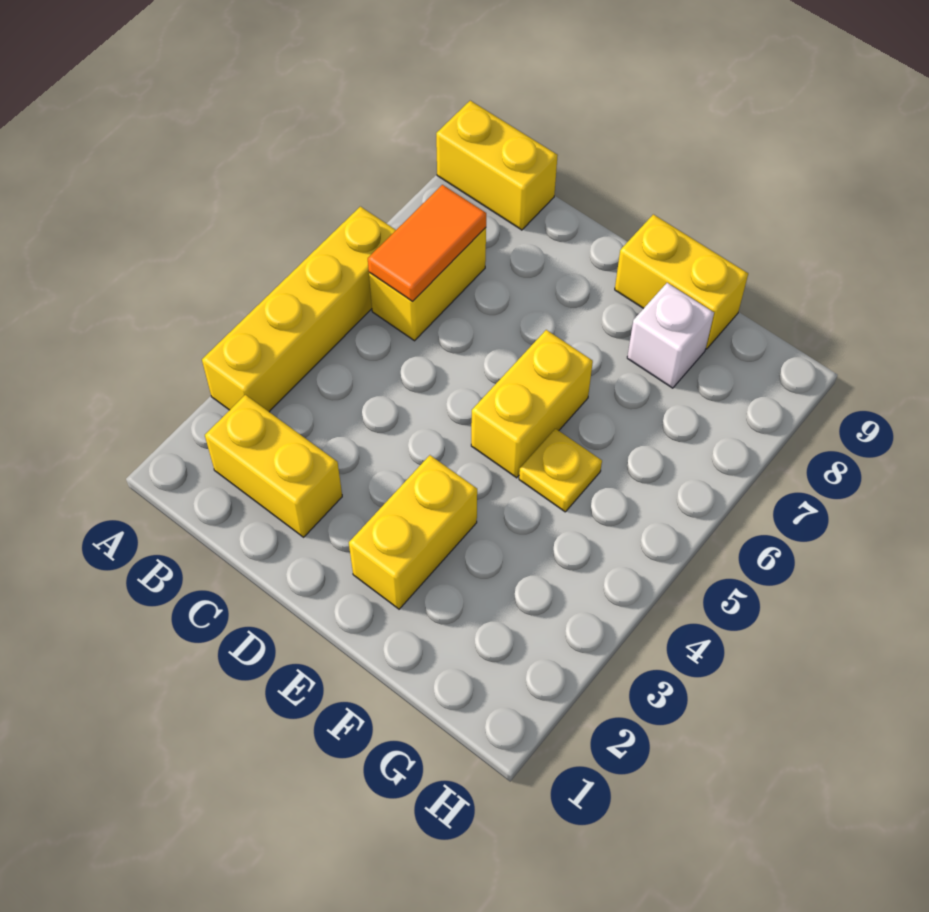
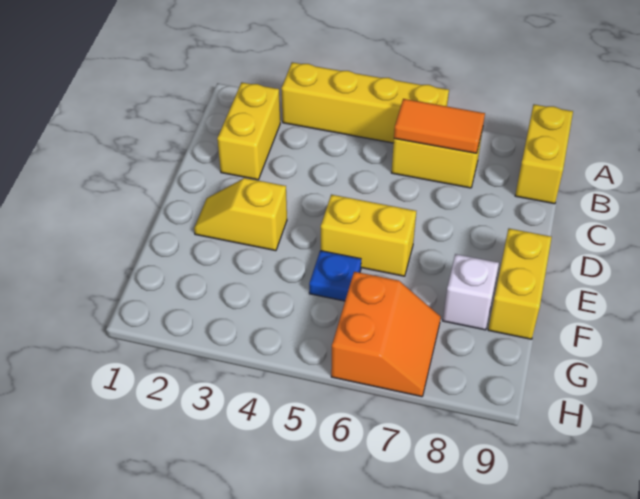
yellow 1x2 brick [349,455,477,609] -> yellow 1x2 slope [194,178,287,251]
yellow 1x1 plate [519,429,602,512] -> blue 1x1 plate [309,251,361,301]
none -> orange 2x2 slope [331,272,441,397]

